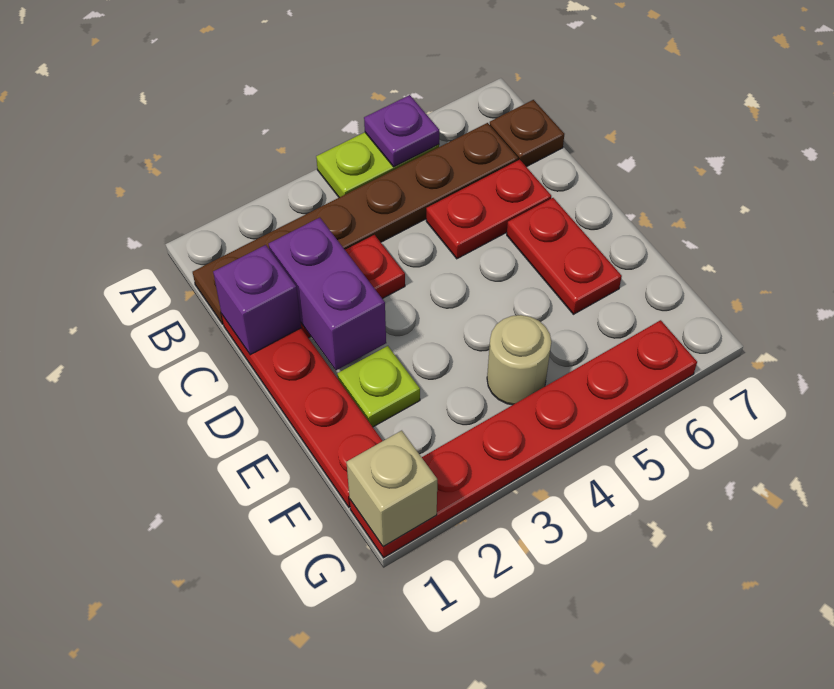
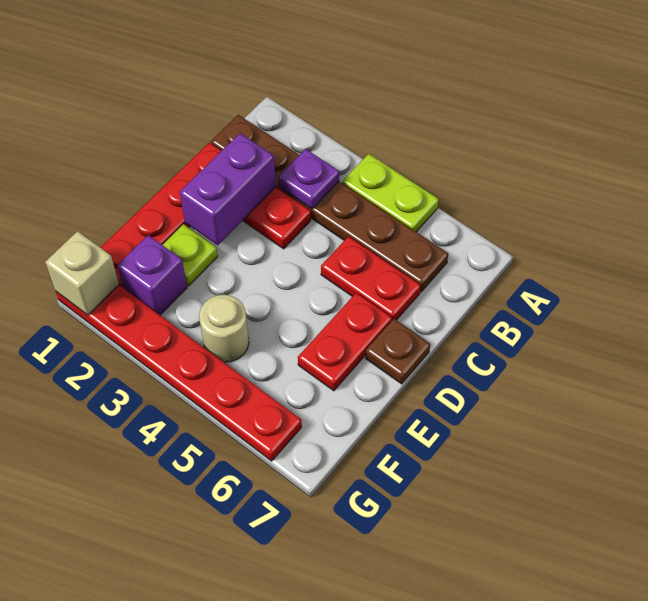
purple 1x1 plate [364,95,439,167] -> purple 1x1 plate moved to [278,149,339,209]
brown 1x1 plate [490,100,564,167] -> brown 1x1 plate moved to [366,319,430,384]
purple 1x1 brick [213,245,301,355] -> purple 1x1 brick moved to [117,235,187,315]

